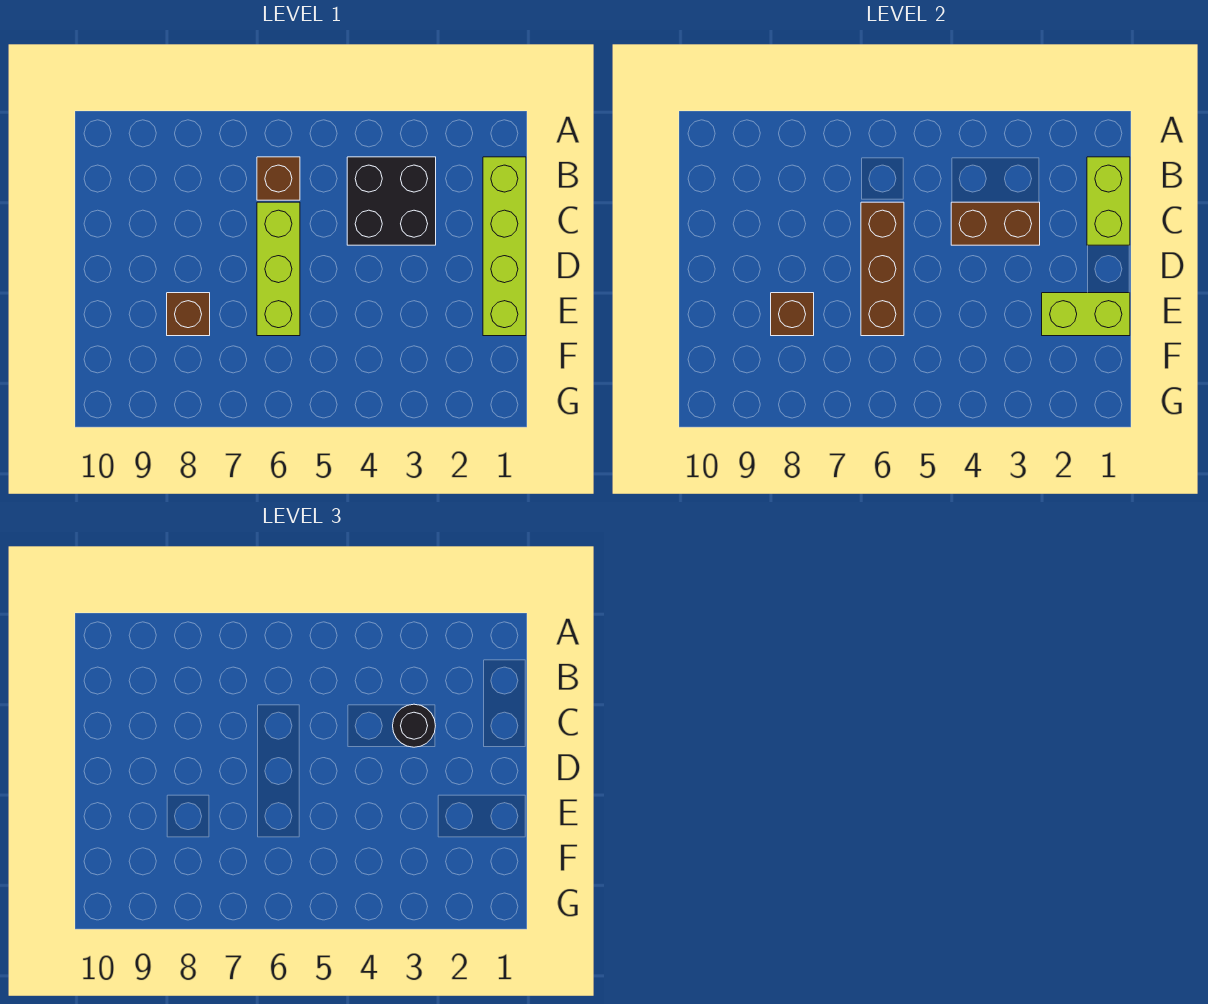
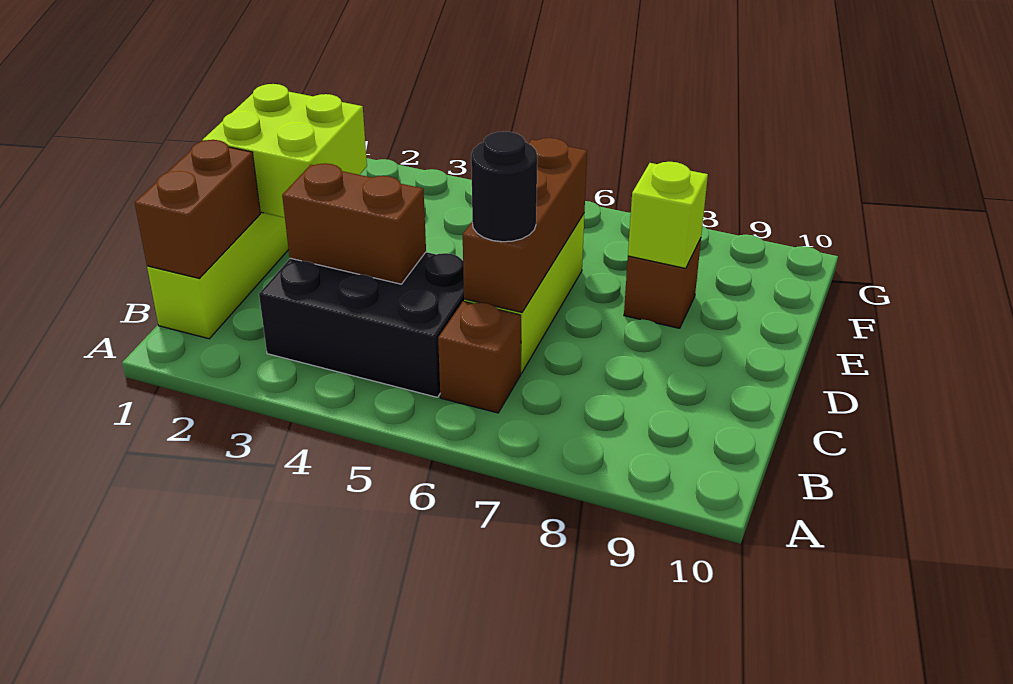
lime 1x2 brick [1087,157,1130,245] -> brown 1x2 brick [135,140,260,278]
black 2x2 brick [347,157,436,245] -> black 2x3 brick [259,252,464,397]
black 1x1 round brick [393,704,435,747] -> black 1x1 round brick moved to [471,131,537,242]
lime 1x2 brick [1042,293,1130,336] -> lime 2x2 brick [202,84,367,218]
brown 1x1 brick [771,293,814,336] -> lime 1x1 brick [628,162,708,268]

